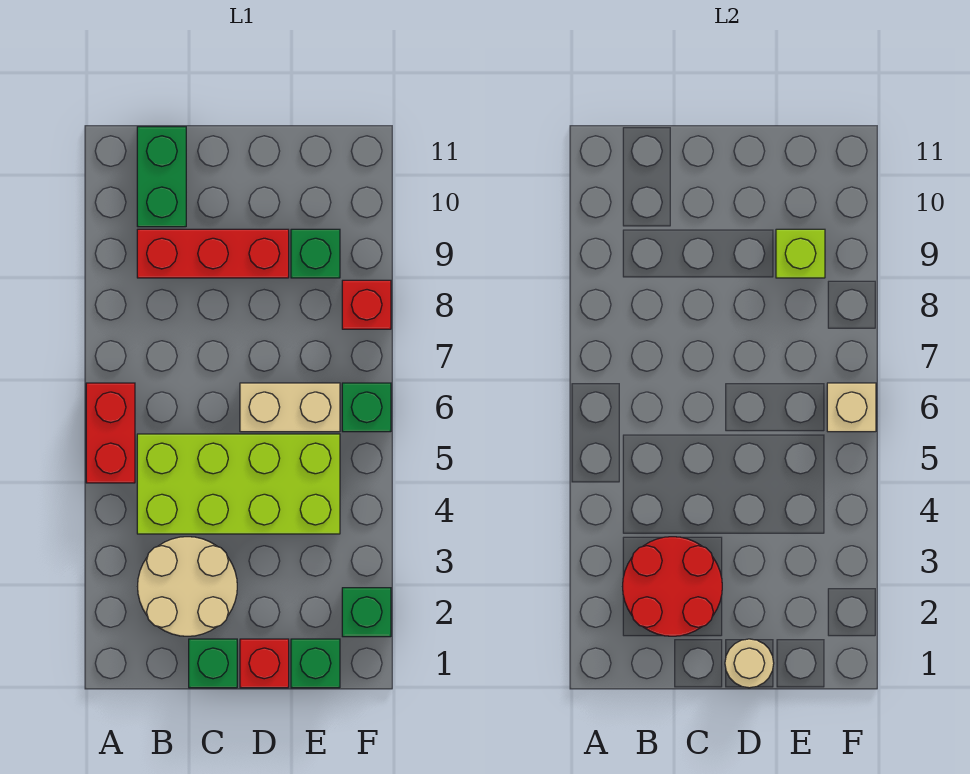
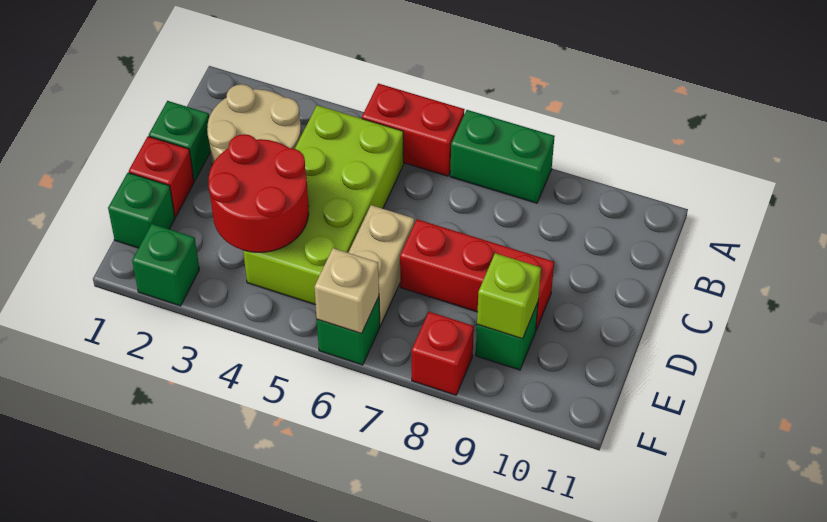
red 2x2 round brick [623,537,722,636] -> red 2x2 round brick moved to [209,134,309,252]
red 1x3 brick [137,229,289,278] -> red 1x3 brick turned to [400,219,554,330]
green 1x2 brick [137,127,186,227] -> green 1x2 brick moved to [450,110,555,203]
tan 1x1 round brick [725,639,774,688] -> none

